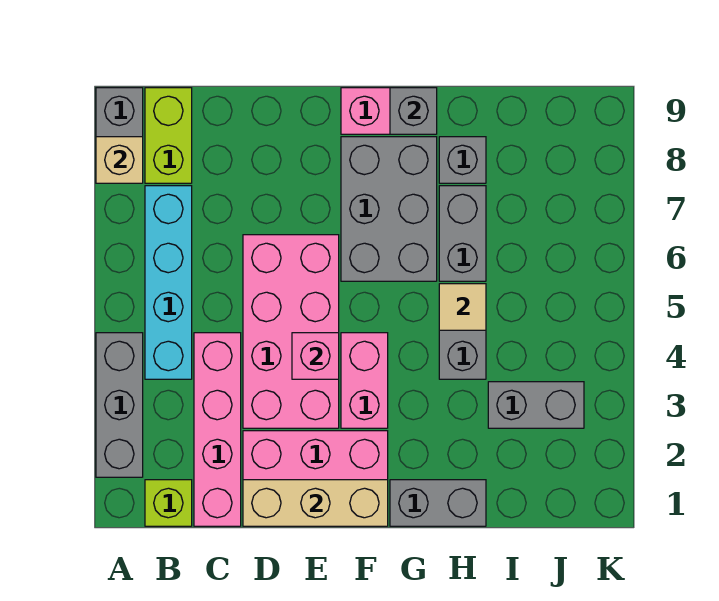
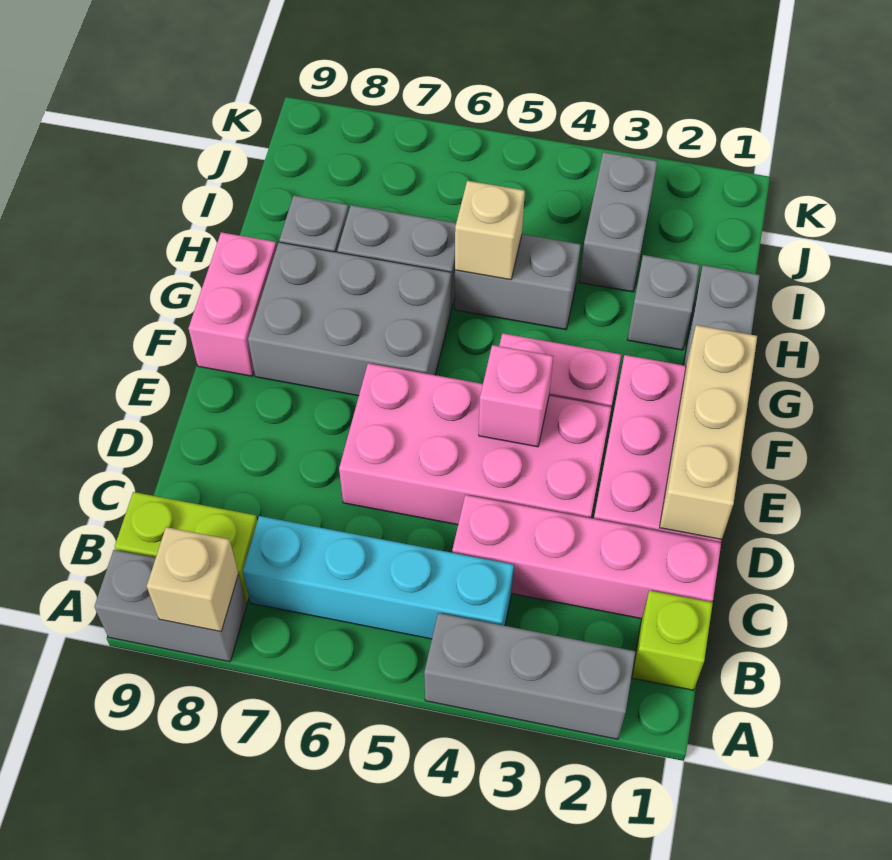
grey 1x1 brick [390,88,437,134] -> grey 1x1 brick moved to [628,255,700,350]
tan 1x1 tile [439,284,486,330] -> tan 1x1 brick [455,181,525,280]

